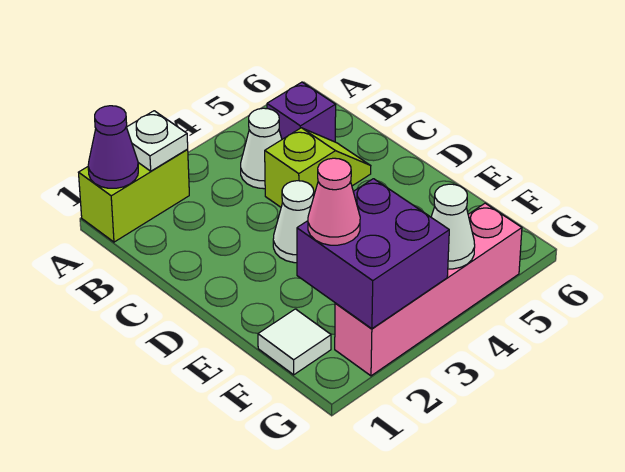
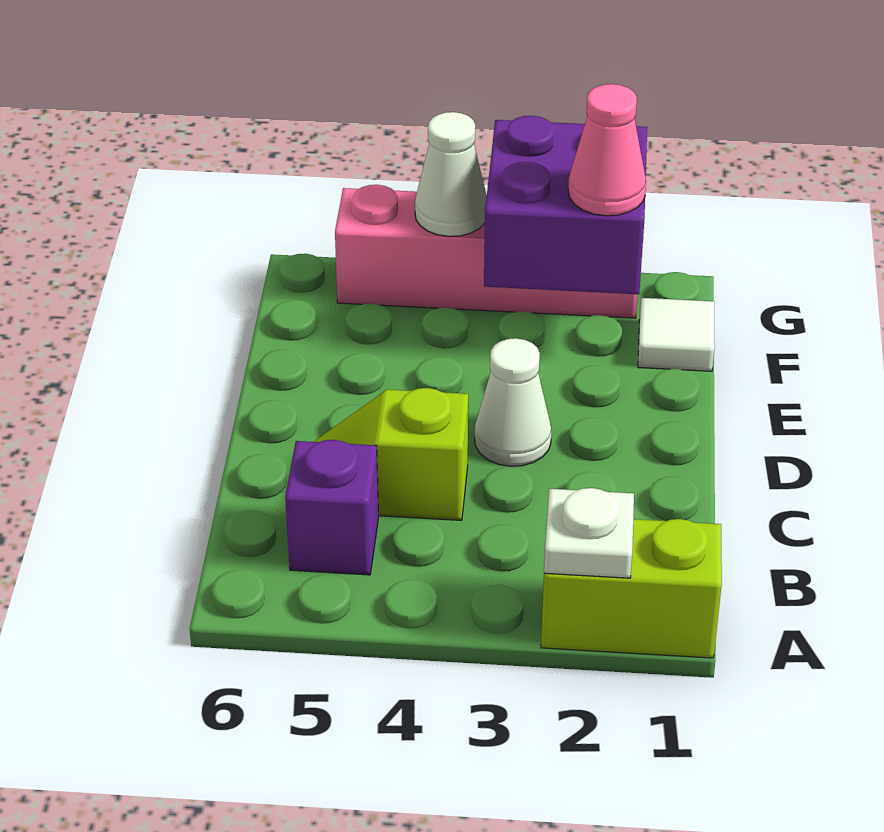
purple 1x1 cone [88,106,138,188] -> none
white 1x1 cone [241,108,282,189] -> none

